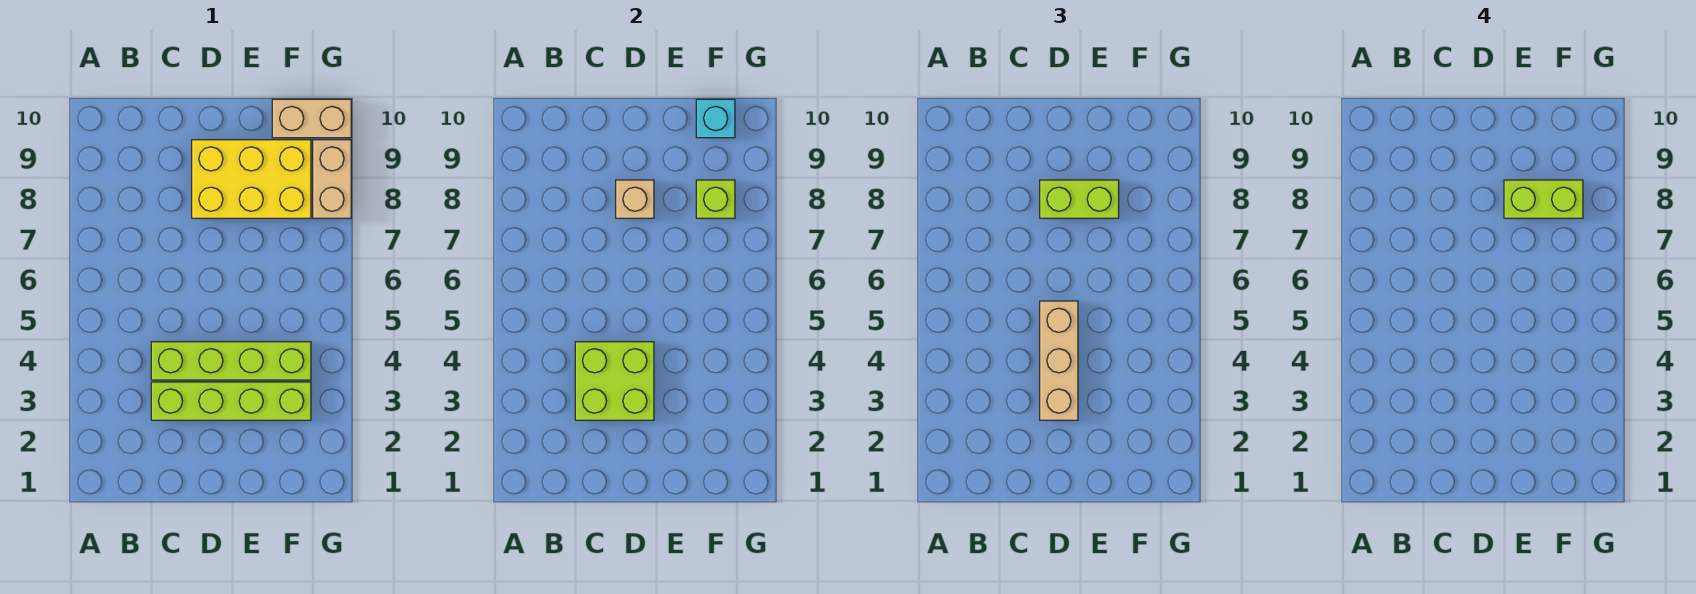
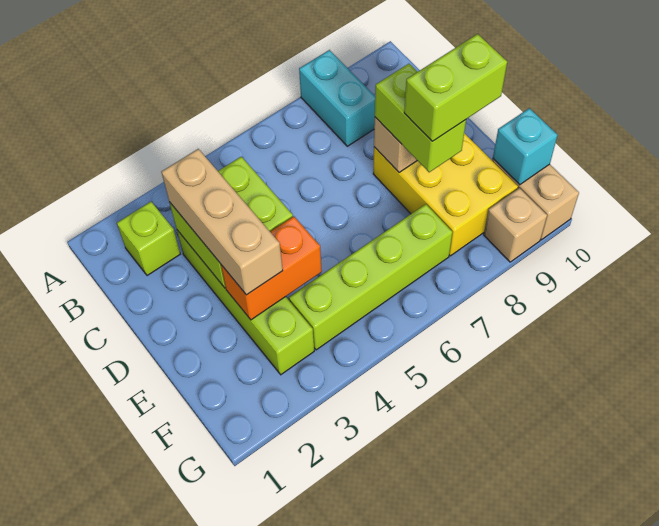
none -> cyan 1x2 brick [299,50,375,146]
lime 1x4 brick [151,342,311,380] -> lime 1x4 brick turned to [289,204,452,350]
tan 1x3 brick [1040,301,1078,420] -> tan 1x3 brick turned to [161,149,283,295]
none -> orange 1x2 brick [221,216,322,320]
lime 1x2 brick [1504,180,1583,218] -> lime 1x2 brick turned to [404,34,507,141]
lime 1x1 brick [696,180,735,218] -> lime 1x1 brick moved to [117,202,180,276]
tan 1x2 brick [313,140,351,218] -> tan 1x1 brick [484,188,547,262]

